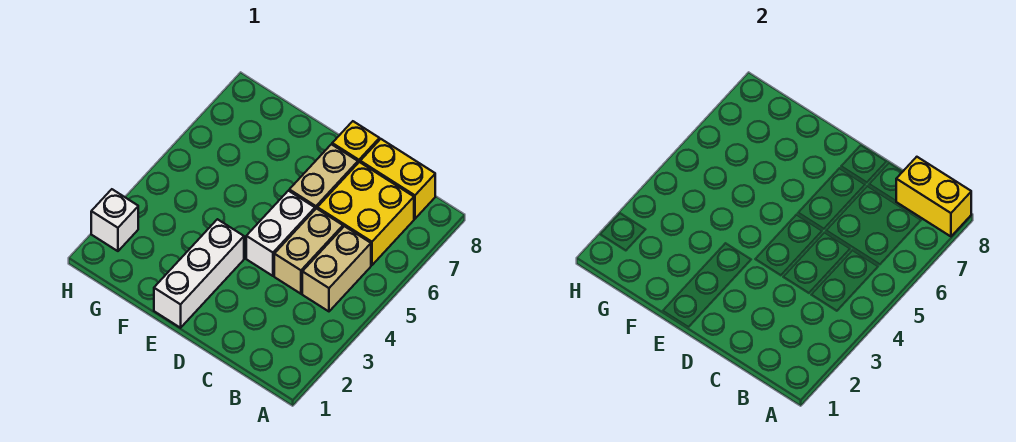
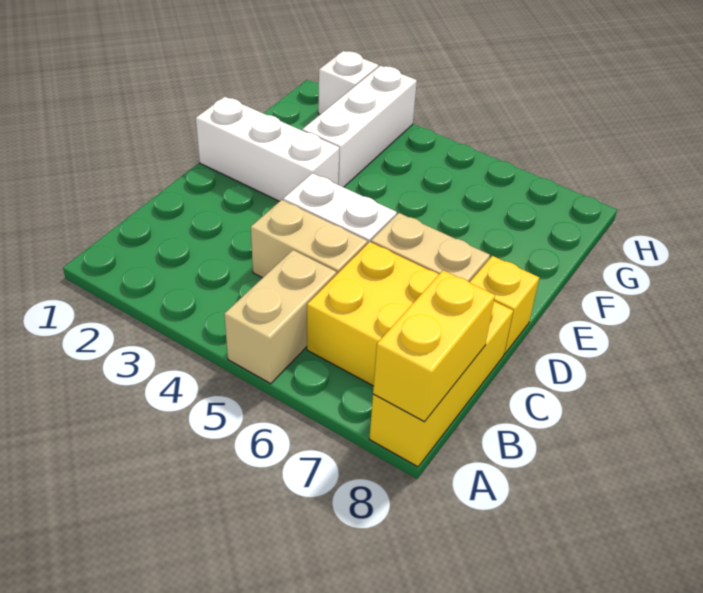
tan 1x2 brick [302,226,371,311] -> tan 1x2 brick turned to [224,250,336,384]
yellow 1x2 brick [360,139,435,219] -> yellow 1x3 brick [369,301,513,467]
none -> white 1x3 brick [302,66,417,187]

